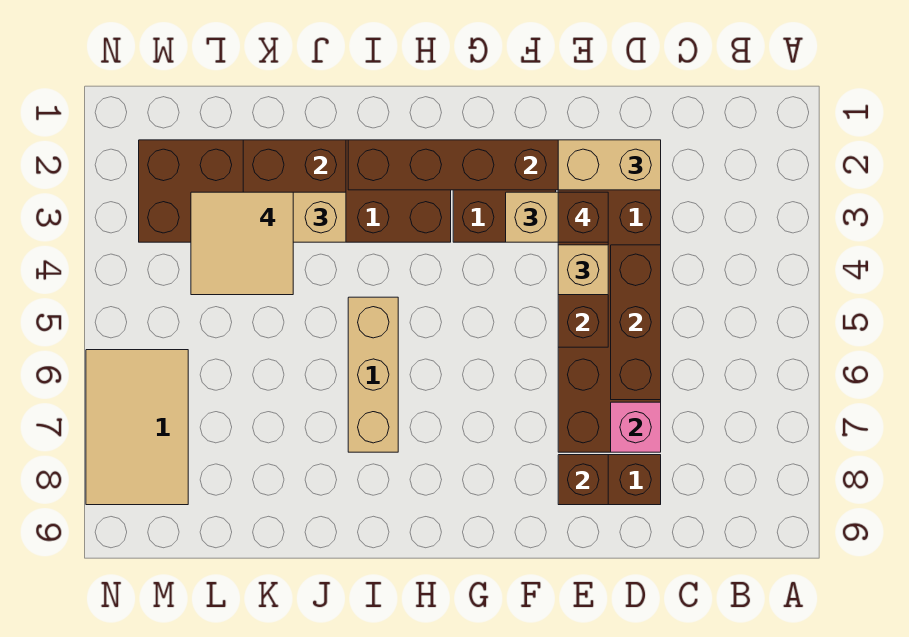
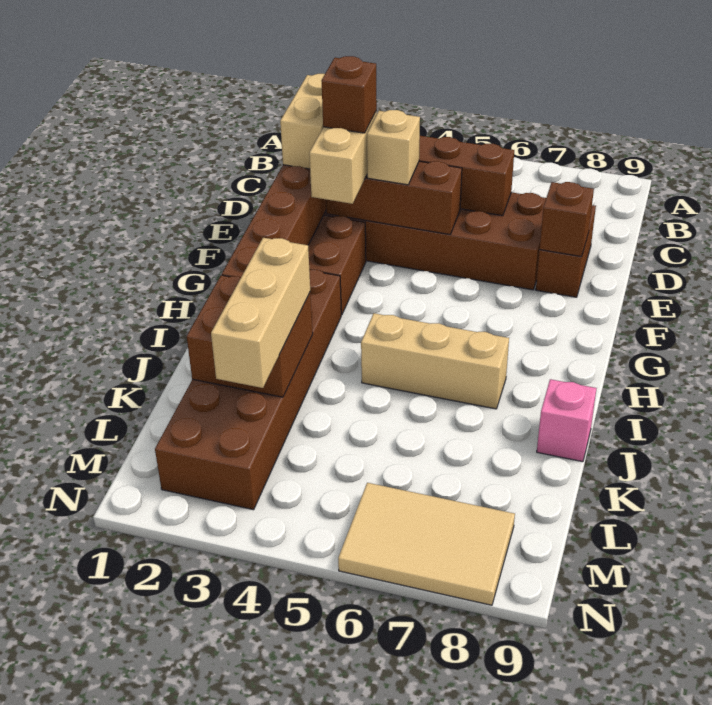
pink 1x1 brick [611,402,661,452] -> pink 1x1 brick moved to [537,379,597,462]
tan 2x2 tile [191,192,293,295] -> none

